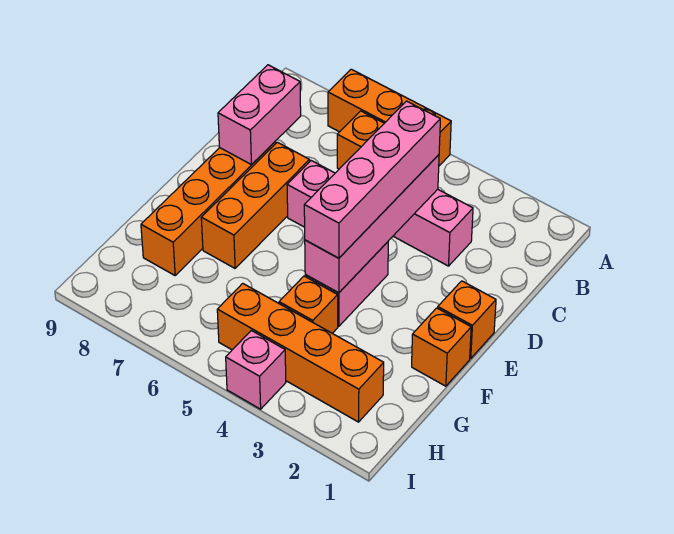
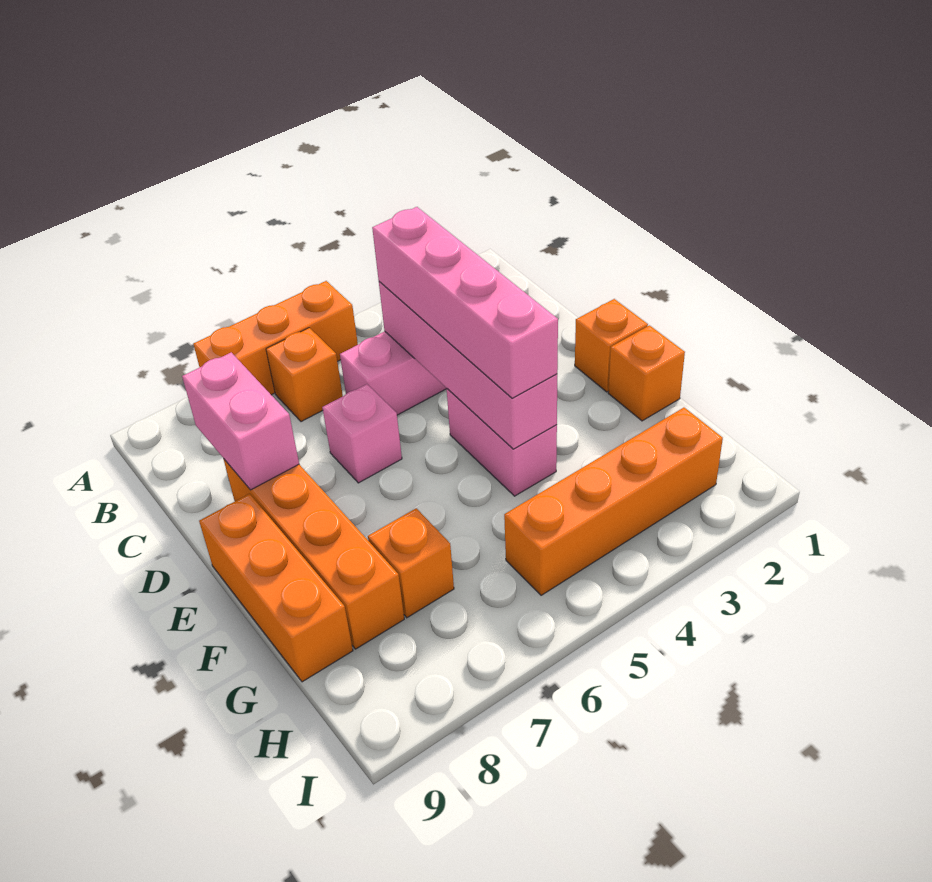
orange 1x3 brick [201,142,310,268] -> orange 1x3 brick moved to [199,494,353,682]
orange 1x1 brick [279,276,338,333] -> orange 1x1 brick moved to [368,508,454,618]
pink 1x1 brick [226,330,286,409] -> none

